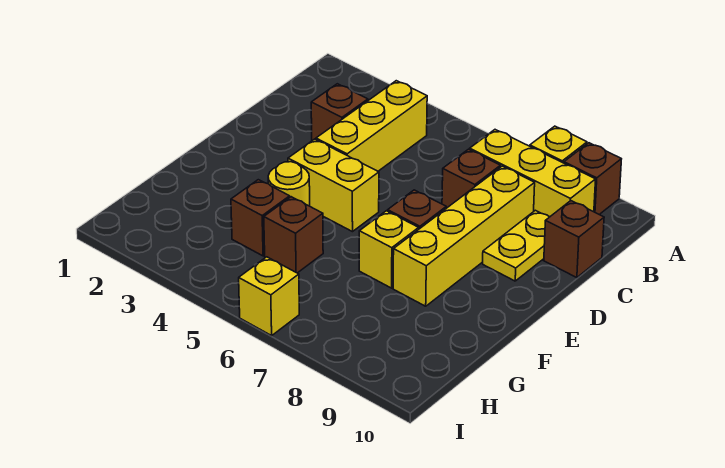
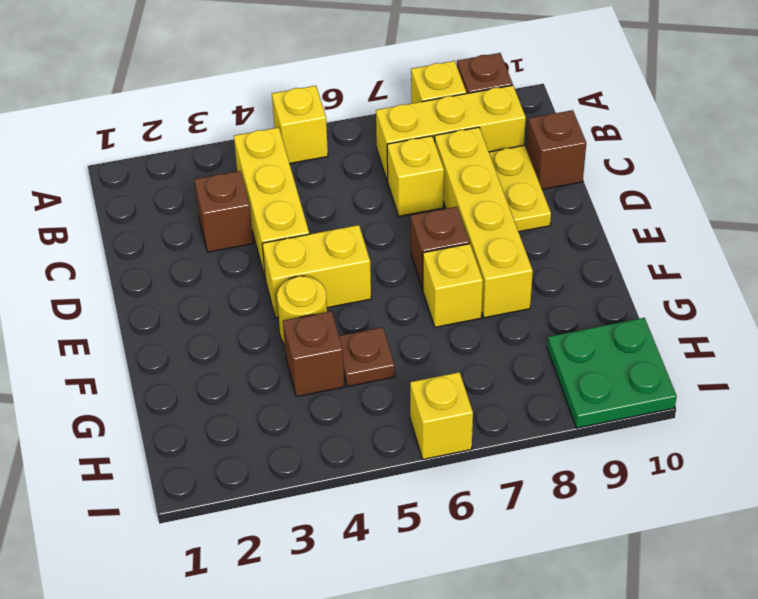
none -> yellow 1x1 brick [272,86,328,164]
brown 1x1 brick [442,149,500,208] -> yellow 1x1 brick [387,136,444,216]
brown 1x1 brick [264,197,323,273] -> brown 1x1 plate [339,327,395,387]
none -> green 2x2 plate [547,318,677,428]

